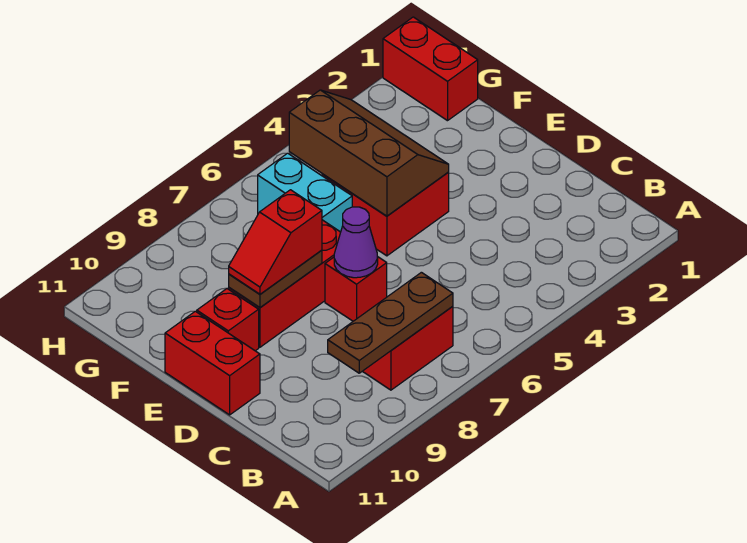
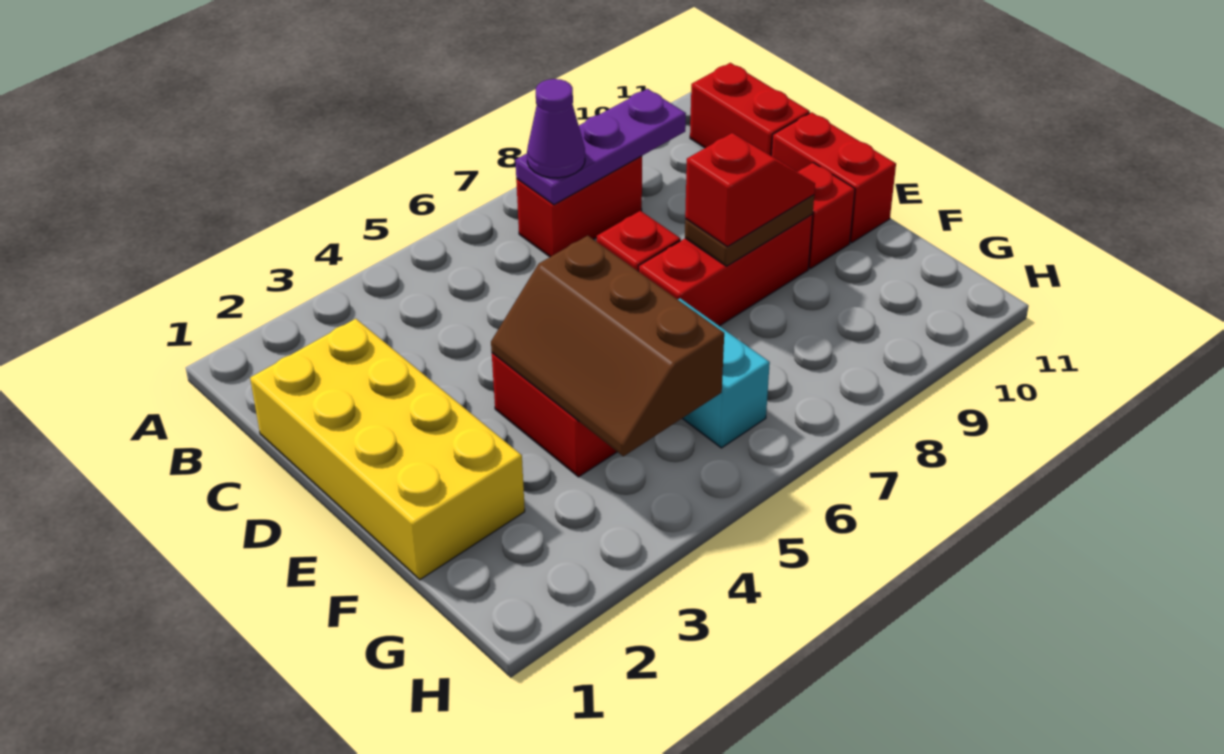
brown 1x3 plate [328,272,453,373] -> purple 1x3 plate [515,89,686,205]
none -> yellow 2x4 brick [250,319,525,580]
purple 1x1 cone [334,207,378,278] -> purple 1x1 cone moved to [527,79,585,178]
red 1x2 brick [383,17,478,121] -> red 1x2 brick moved to [690,63,810,155]

